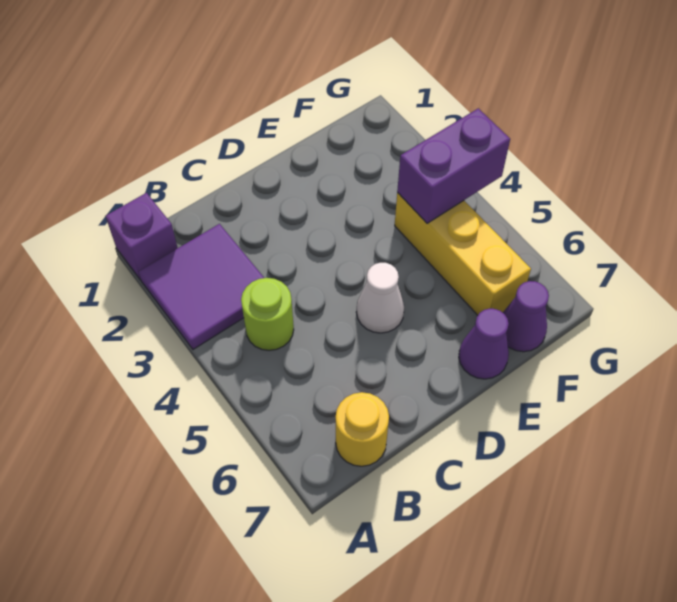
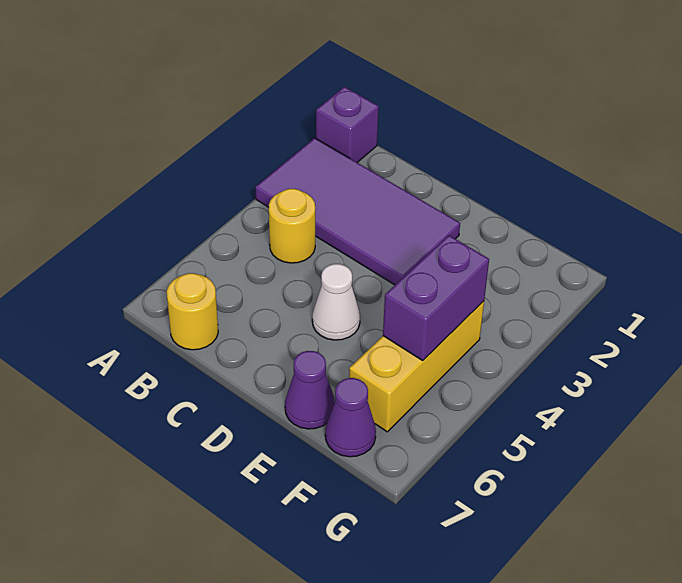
purple 2x2 tile [139,224,264,349] -> purple 2x4 tile [255,138,460,285]
lime 1x1 round brick [241,278,294,351] -> yellow 1x1 round brick [269,189,315,263]
purple 1x2 brick [397,108,510,223] -> purple 1x2 brick turned to [383,235,489,360]

